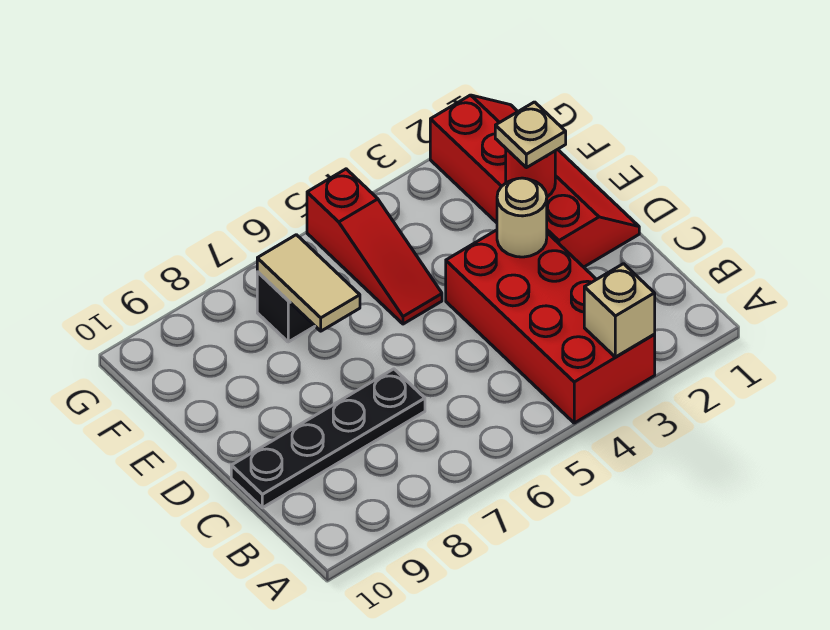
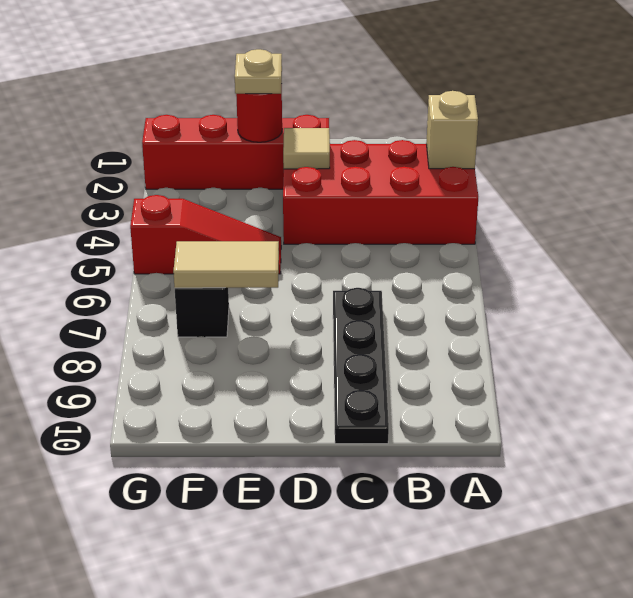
tan 1x1 round brick [497,178,547,257] -> tan 1x1 tile [283,128,330,169]

